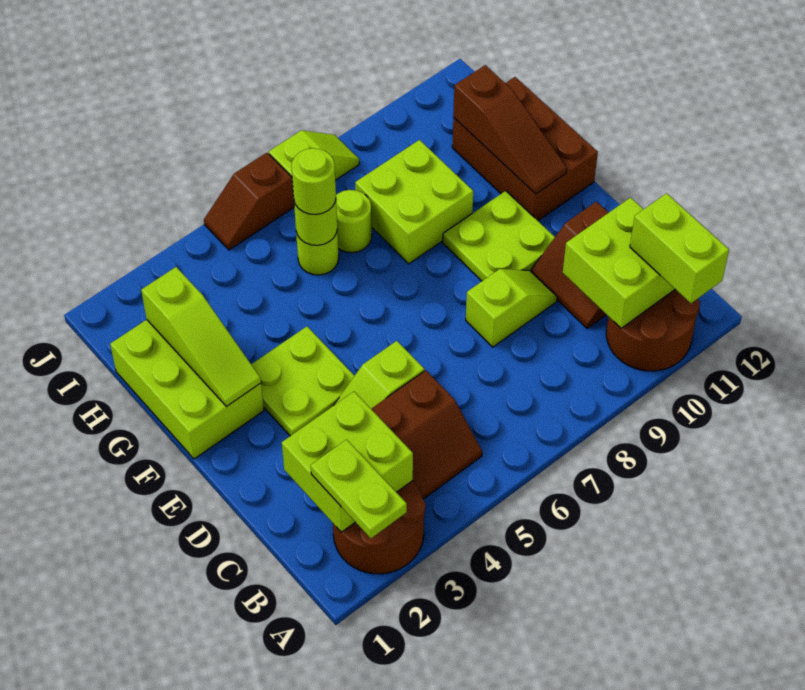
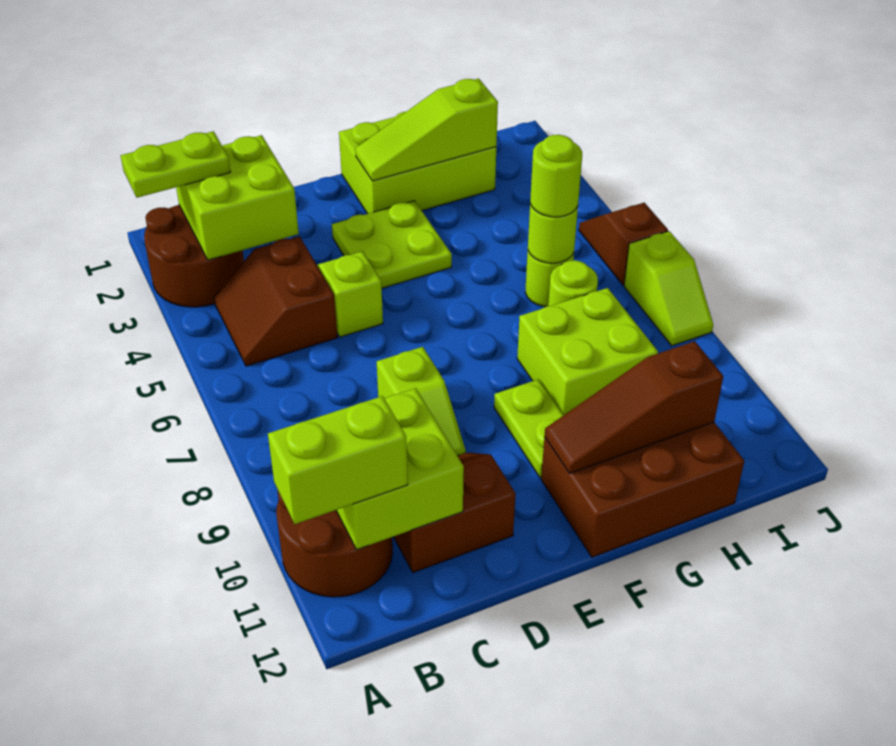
lime 2x2 plate [443,191,555,281] -> lime 1x2 plate [494,379,564,478]

